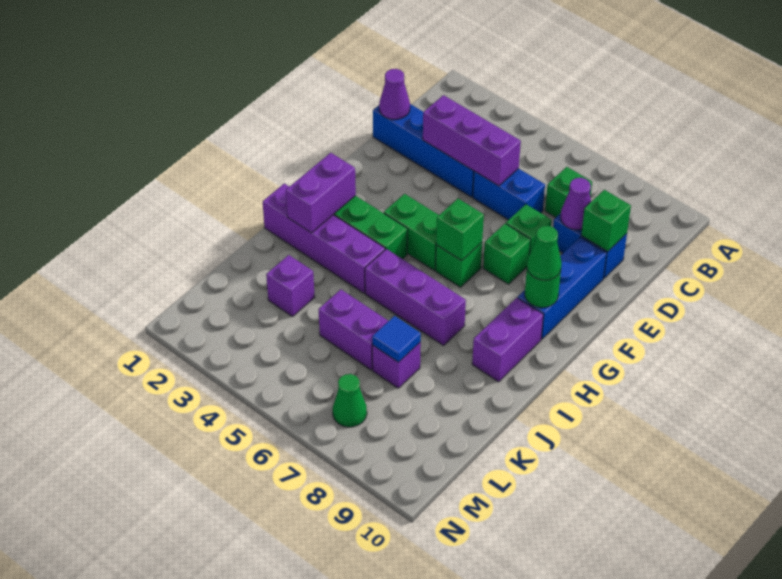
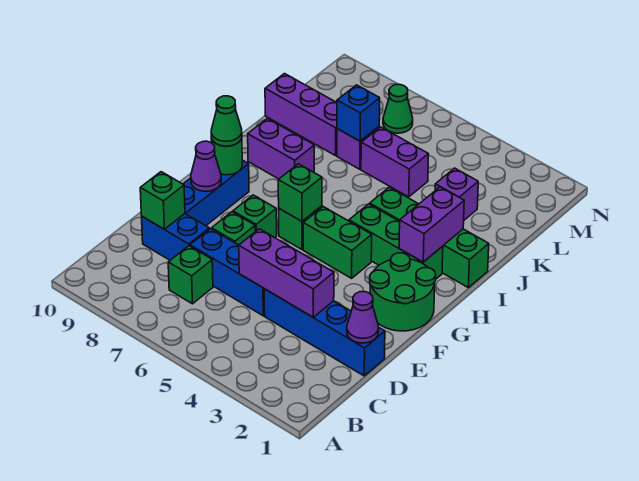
blue 1x2 brick [473,168,545,220] -> blue 1x3 brick [190,229,265,316]
purple 1x1 cone [560,178,591,230] -> purple 1x1 cone moved to [191,141,221,191]
none -> green 2x2 round brick [370,253,436,331]
purple 1x2 brick [472,298,543,382] -> purple 1x2 brick turned to [248,118,314,179]
purple 1x4 brick [263,183,385,293] -> green 1x4 brick [370,187,489,287]
purple 1x3 brick [365,249,466,346] -> purple 1x3 brick moved to [265,74,337,156]
blue 1x1 tile [372,316,421,362] -> blue 1x1 brick [337,85,380,141]

